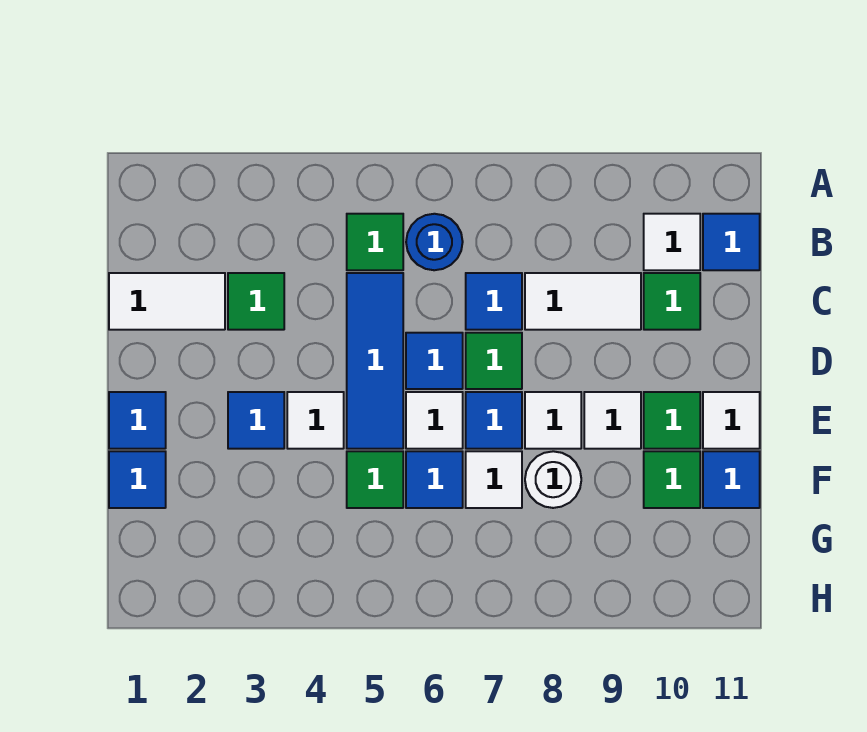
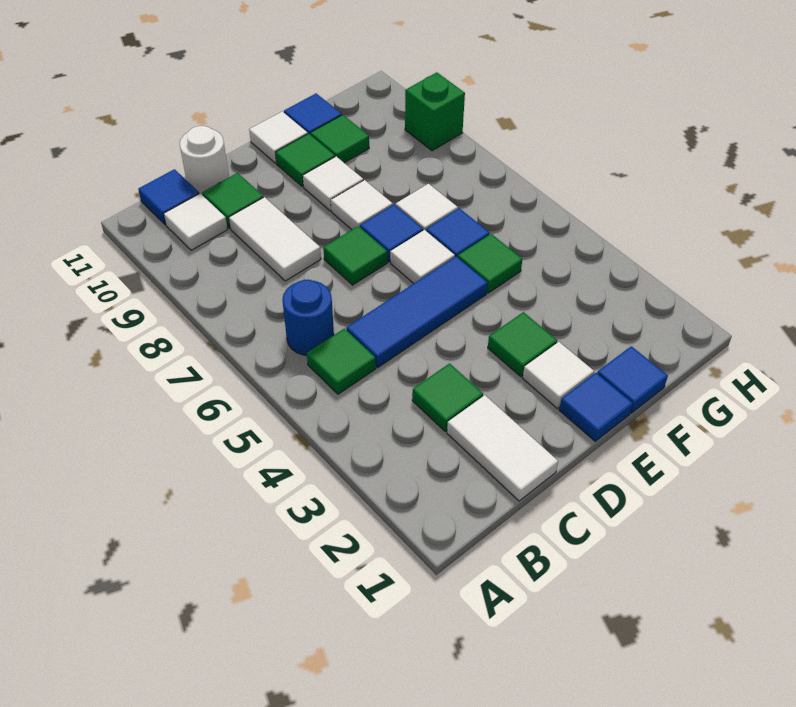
blue 1x1 tile [466,273,522,330] -> none
blue 1x1 tile [406,333,463,389] -> none
blue 1x1 tile [228,392,284,449] -> green 1x1 tile [488,312,557,377]
white 1x1 tile [287,392,344,449] -> white 1x1 tile moved to [523,342,594,408]
white 1x1 round brick [525,451,581,508] -> white 1x1 round brick moved to [180,126,229,194]
none -> green 1x1 brick [405,72,465,151]

